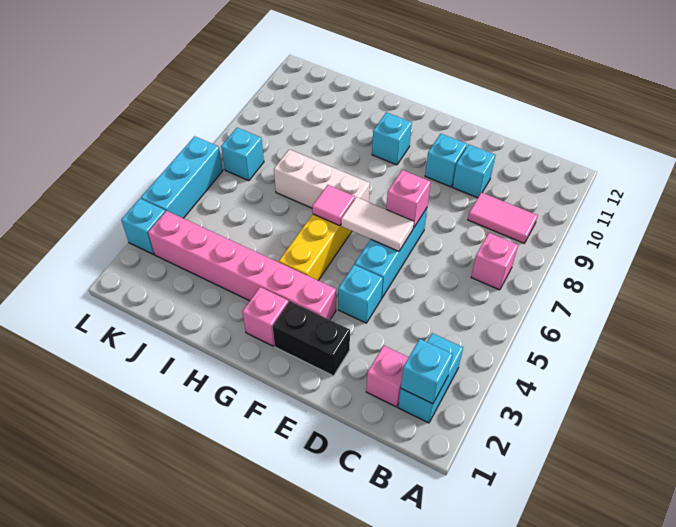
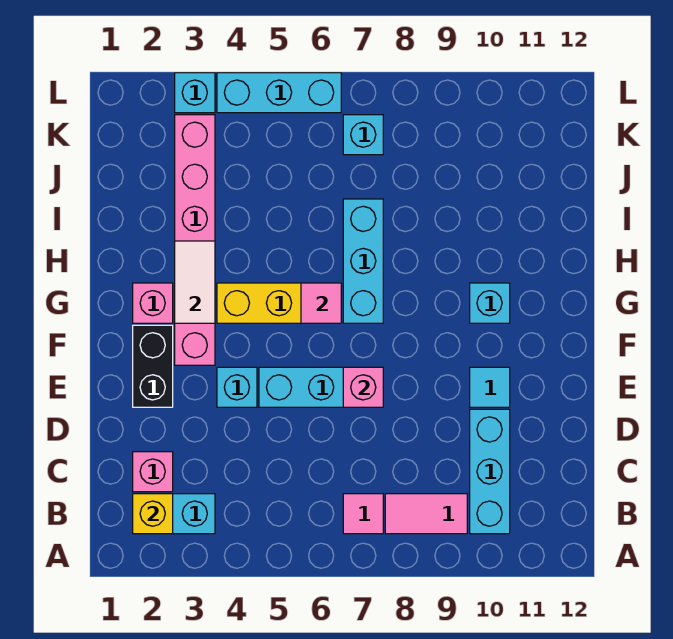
cyan 1x1 brick [401,339,453,404] -> yellow 1x1 brick [133,494,173,534]
pink 1x1 brick [471,233,518,290] -> pink 1x1 tile [343,494,383,534]
pink 1x2 tile [468,192,538,243] -> pink 1x2 tile turned to [385,494,467,534]
cyan 1x1 brick [453,145,495,198] -> cyan 1x3 brick [470,409,510,534]
white 1x2 tile [341,197,414,251] -> white 1x2 tile moved to [175,241,215,323]
cyan 1x1 brick [425,134,467,187] -> cyan 1x1 tile [470,367,510,407]
white 1x3 brick [274,149,370,208] -> cyan 1x3 brick [343,199,383,323]

